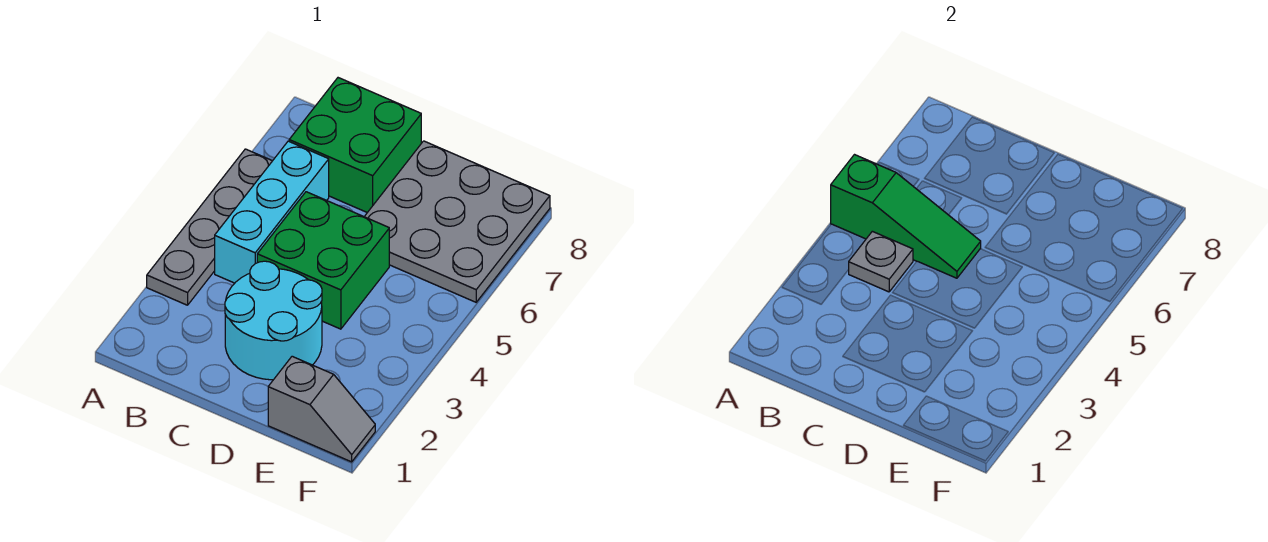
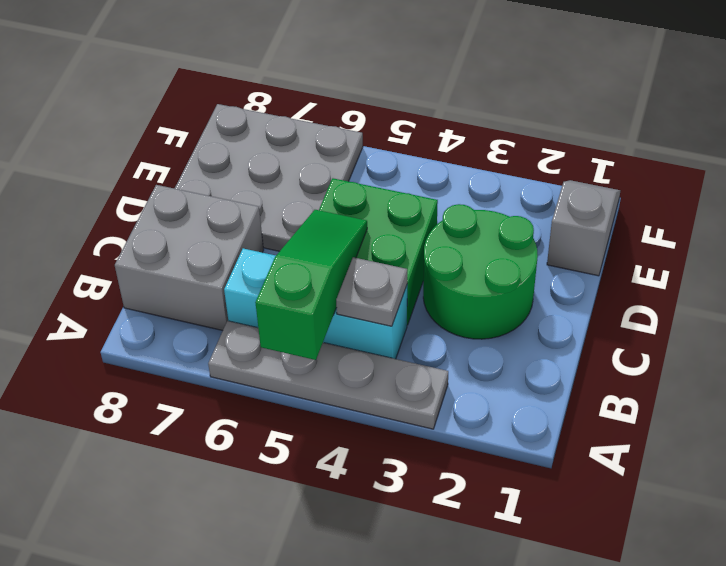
green 2x2 brick [289,78,421,213] -> grey 2x2 brick [115,185,263,331]
cyan 2x2 round brick [225,261,322,380] -> green 2x2 round brick [423,204,538,339]

